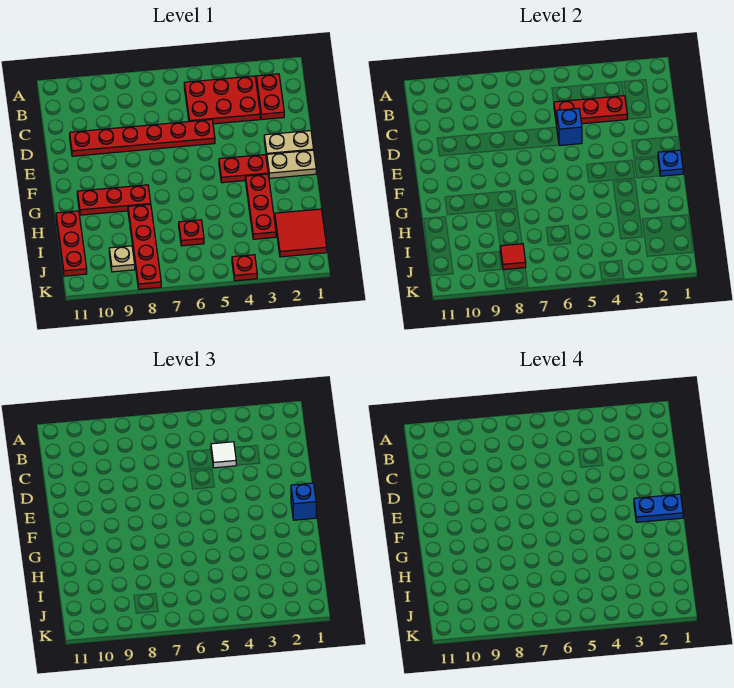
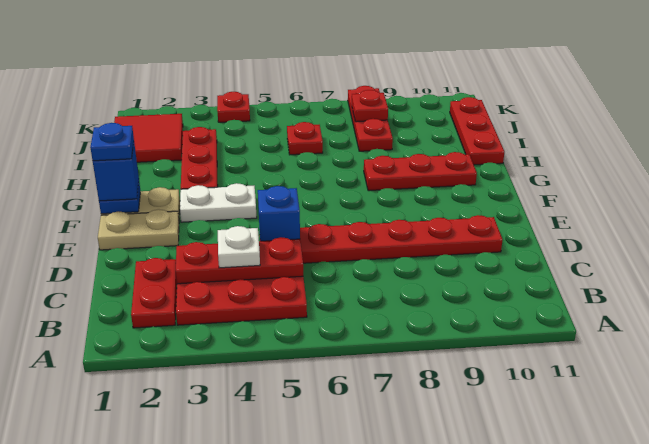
white 1x1 tile [211,442,236,468] -> white 1x1 plate [218,226,260,268]
blue 1x2 plate [634,494,683,522] -> blue 1x1 plate [90,123,134,161]
red 1x2 plate [219,155,268,183] -> white 1x2 plate [180,183,257,222]
red 1x4 plate [128,204,161,289] -> red 1x3 plate [348,86,393,151]
red 1x1 tile [500,244,526,270] -> red 1x1 plate [352,90,388,122]
tan 1x1 plate [109,246,135,272] -> none

